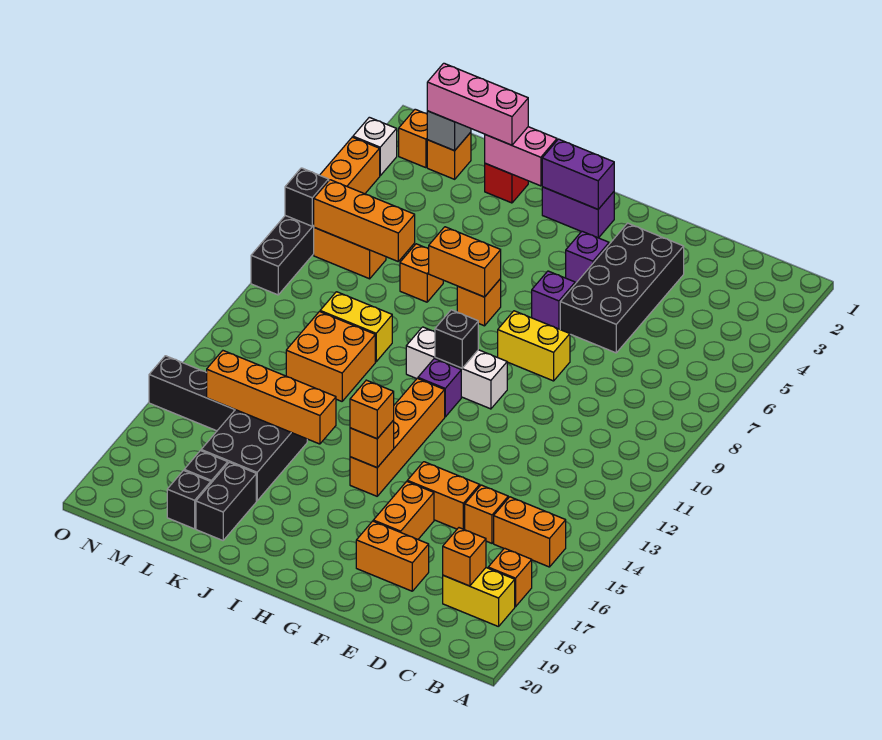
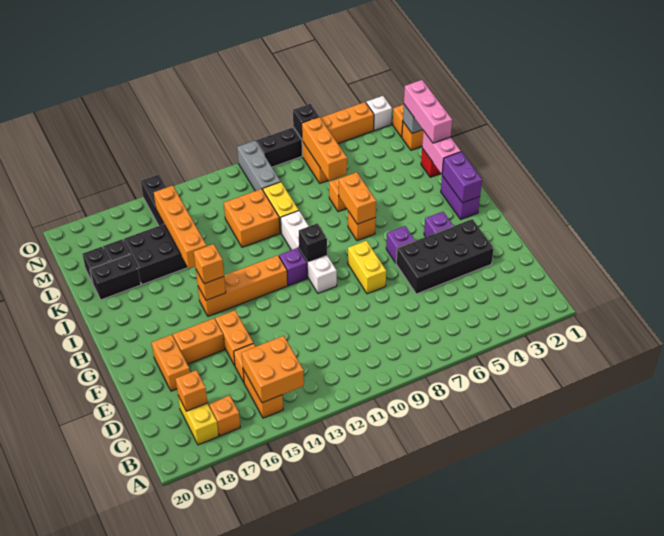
none -> orange 2x2 brick [242,336,304,403]
white 1x3 brick [406,327,507,409] -> white 1x4 brick [281,211,337,293]
none -> grey 1x3 brick [237,141,281,191]

